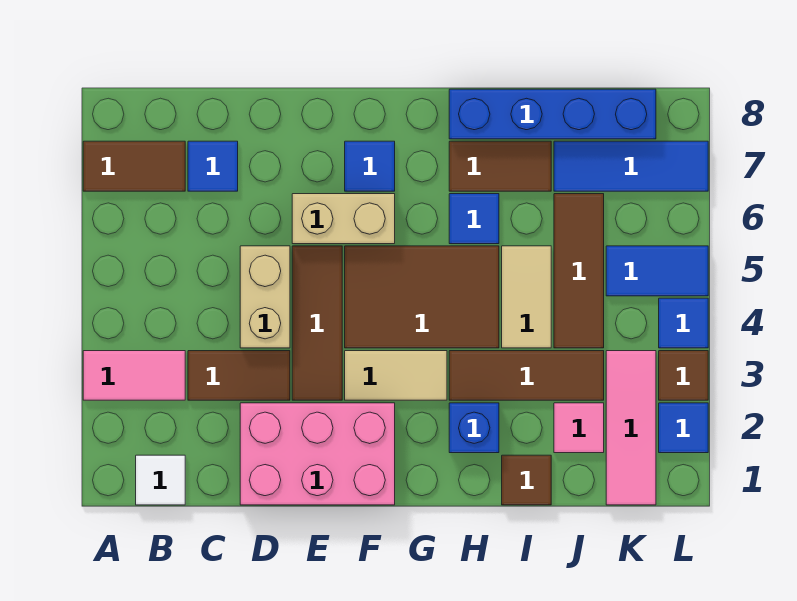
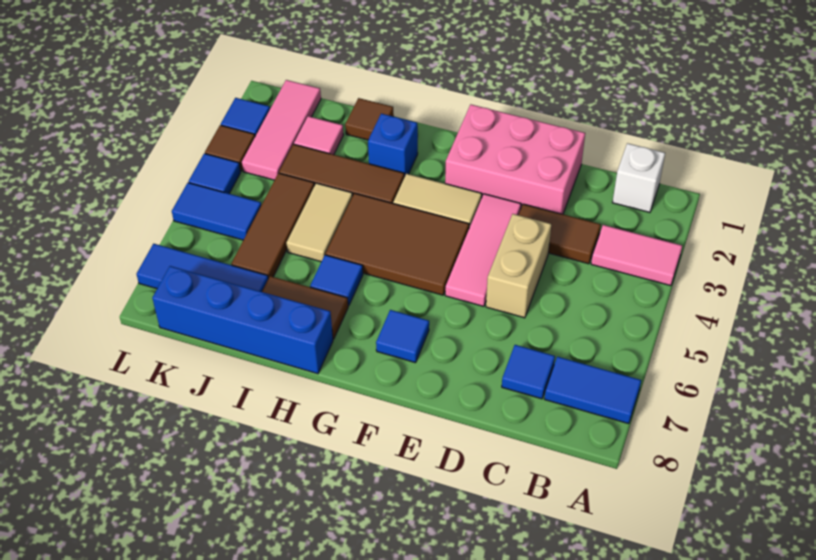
brown 1x2 tile [83,141,185,191] -> blue 1x2 tile [544,357,641,424]
white 1x1 tile [136,455,185,505] -> white 1x1 brick [612,143,665,212]
brown 1x3 tile [292,246,342,400] -> pink 1x3 tile [445,194,521,306]
tan 1x2 brick [292,194,395,244] -> none

